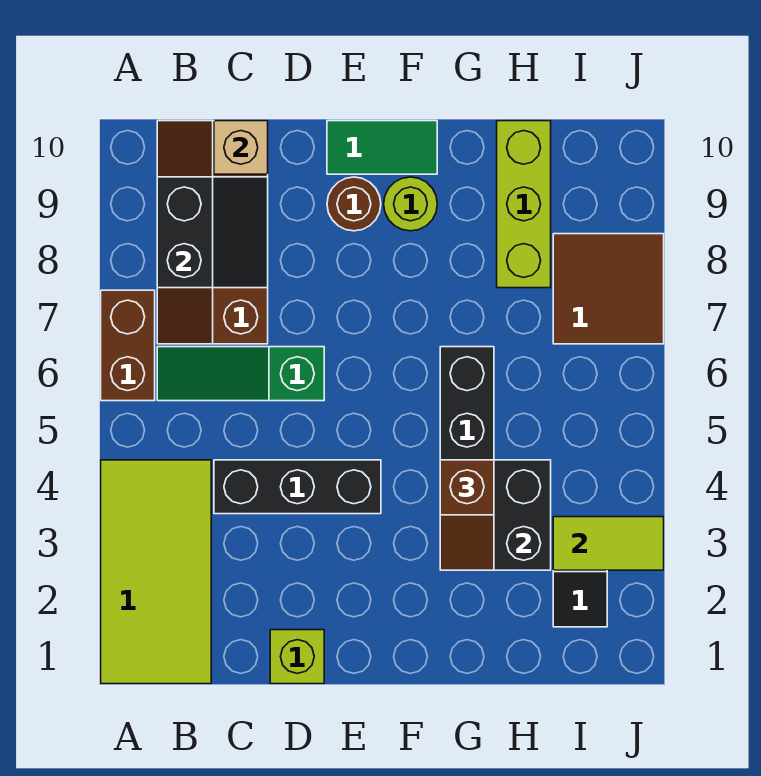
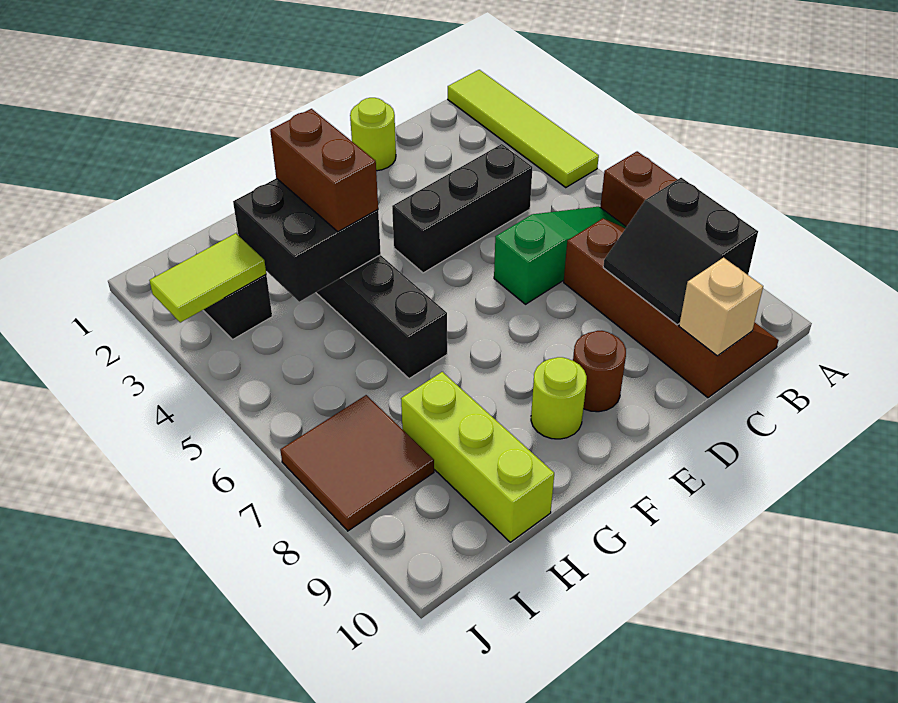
lime 2x4 tile [101,460,211,684] -> lime 1x4 tile [448,70,599,187]
lime 1x1 brick [270,630,324,684] -> lime 1x1 round brick [350,98,396,171]
green 1x2 tile [327,121,437,174] -> none
brown 1x2 slope [440,460,494,570] -> brown 1x2 brick [270,109,378,232]

